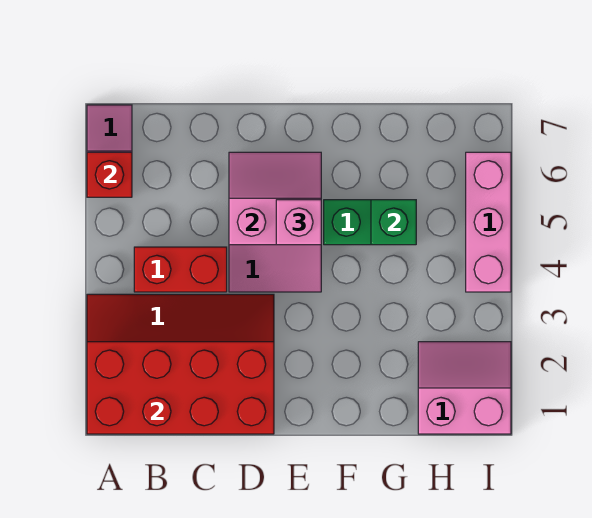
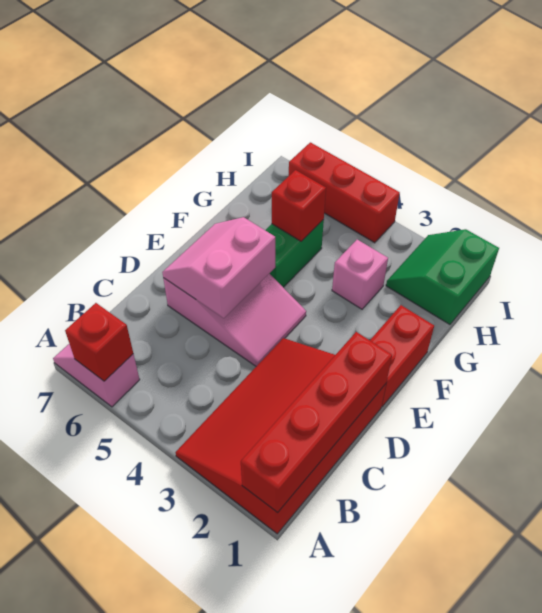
red 2x4 brick [87,342,274,434] -> red 1x4 brick [241,332,392,513]
red 1x2 brick [134,247,227,292] -> red 1x2 brick moved to [370,305,434,407]
pink 1x1 brick [276,200,321,245] -> pink 1x1 brick moved to [332,240,388,309]
green 1x1 brick [371,200,416,245] -> red 1x1 brick [272,170,326,241]
pink 2x2 slope [418,342,511,434] -> green 2x2 slope [386,229,499,325]
pink 1x3 brick [466,152,511,292] -> red 1x3 brick [289,142,400,243]

